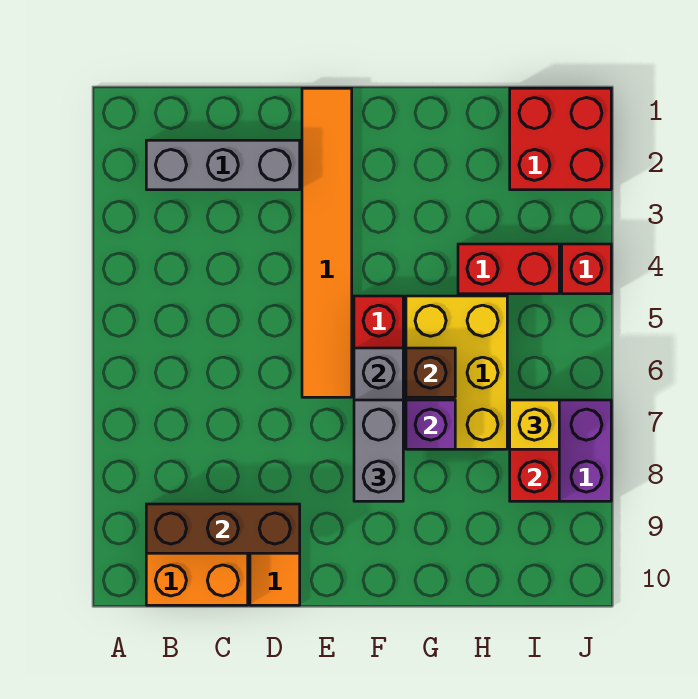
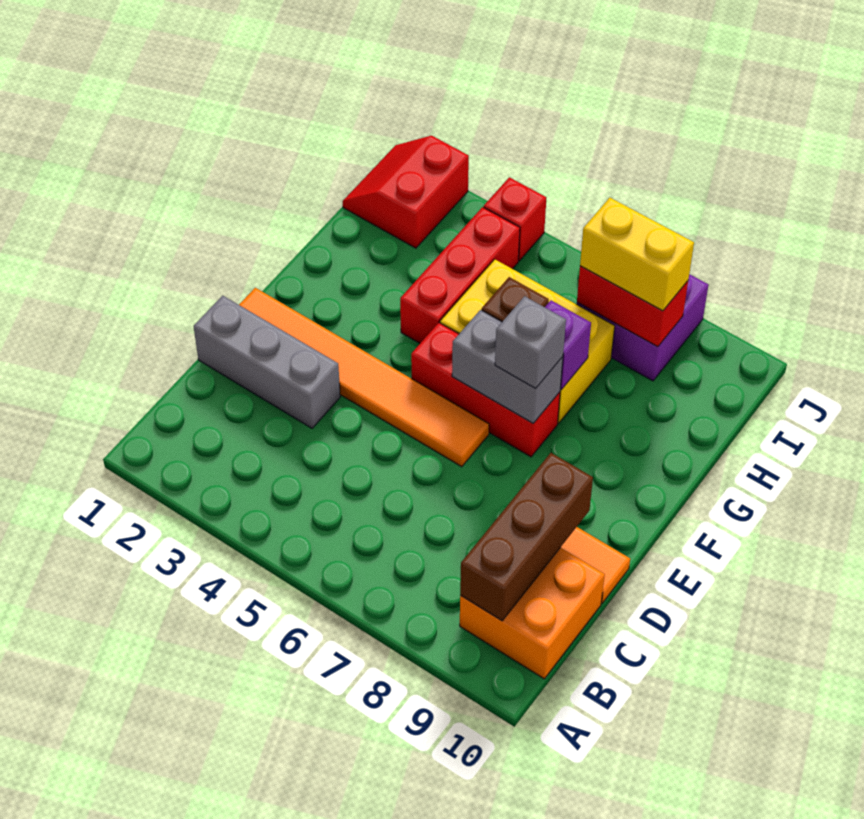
grey 1x3 brick [146,140,300,190] -> grey 1x3 brick turned to [194,296,340,428]
grey 1x2 brick [354,400,403,501] -> grey 1x1 brick [495,296,566,389]
red 1x2 brick [458,244,559,294] -> red 1x3 brick [400,207,520,343]
red 2x2 brick [510,88,611,190] -> red 2x2 slope [343,136,469,248]
yellow 1x1 brick [510,400,559,449] -> yellow 1x2 brick [580,198,694,311]

